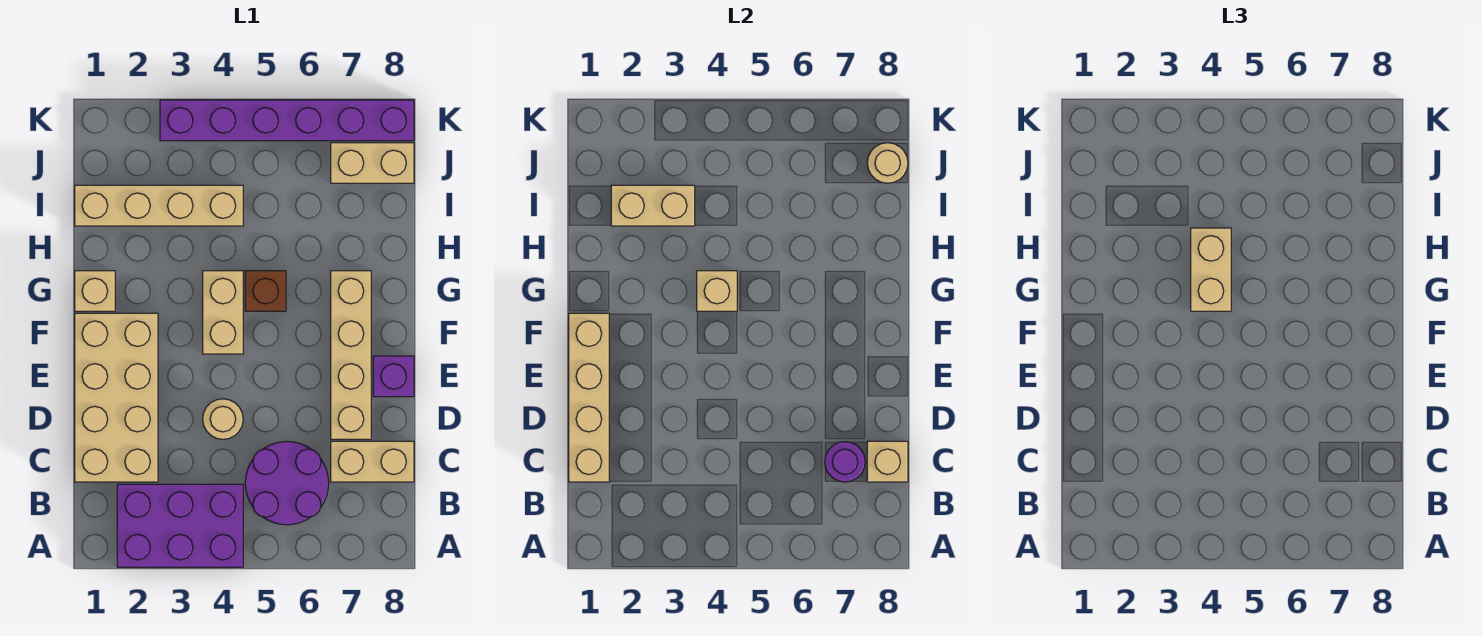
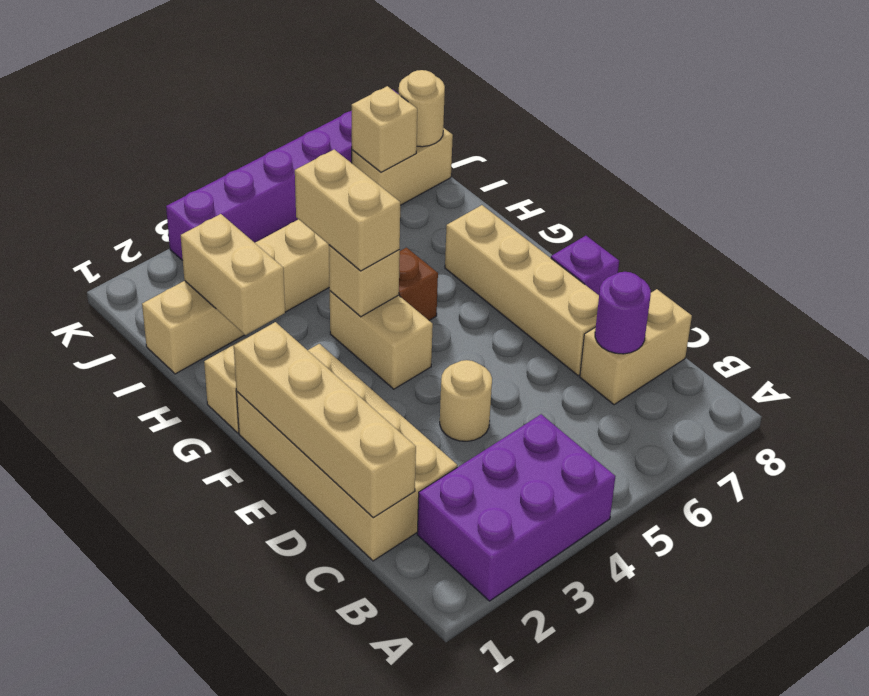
purple 2x2 round brick [245,442,329,525] -> none
tan 1x1 brick [867,441,908,482] -> tan 1x1 brick moved to [351,86,417,172]
tan 1x2 brick [611,185,695,226] -> tan 1x2 brick turned to [181,214,285,335]

